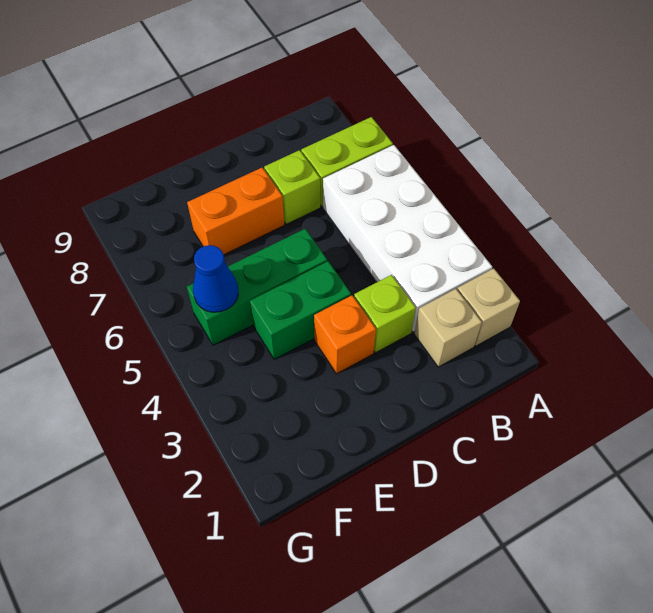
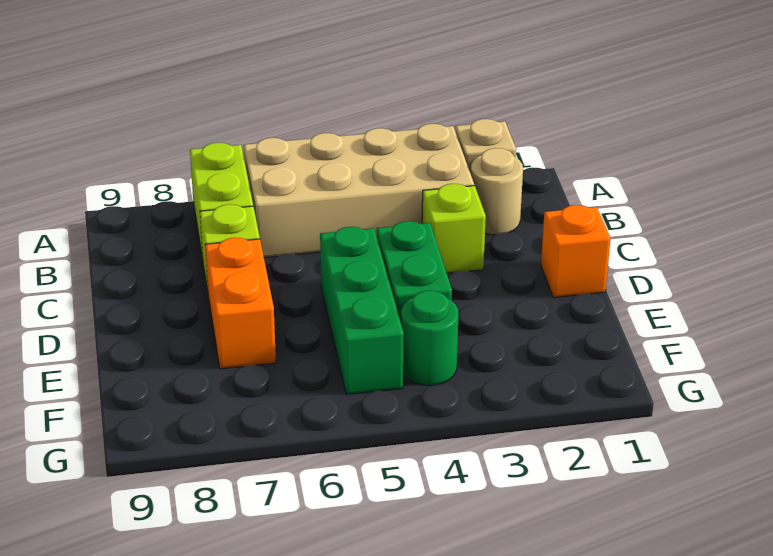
white 2x4 brick [323,145,492,332] -> tan 2x4 brick [244,124,474,257]
tan 1x1 brick [414,289,482,367] -> tan 1x1 round brick [471,148,523,235]
orange 1x1 brick [314,295,376,374] -> orange 1x1 brick moved to [541,205,611,298]
none -> green 1x1 round brick [401,291,458,385]
blue 1x1 cone [193,245,238,312] -> none

